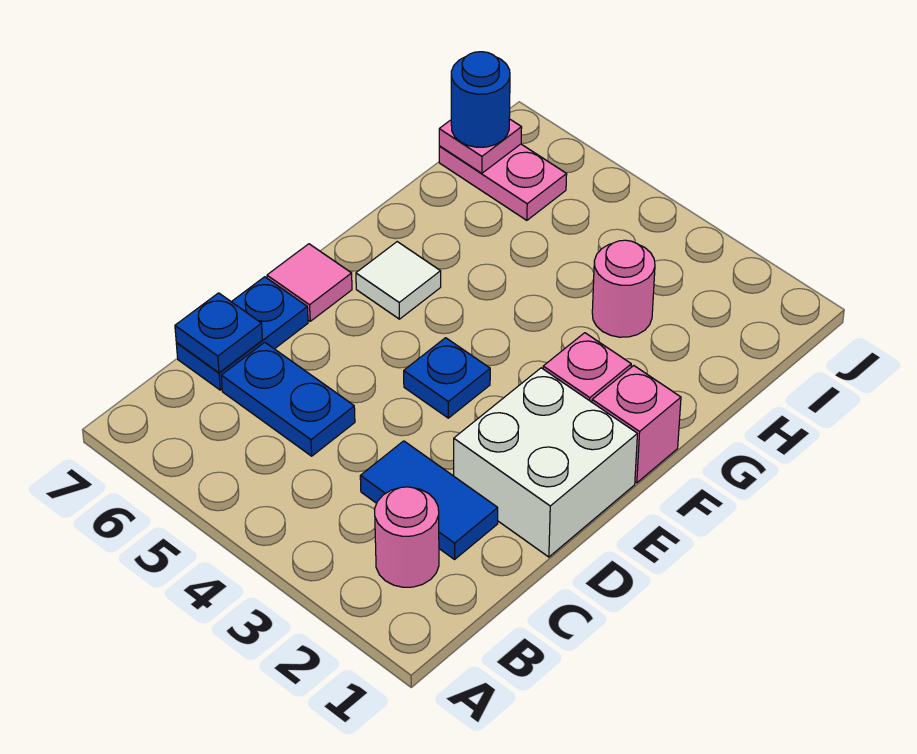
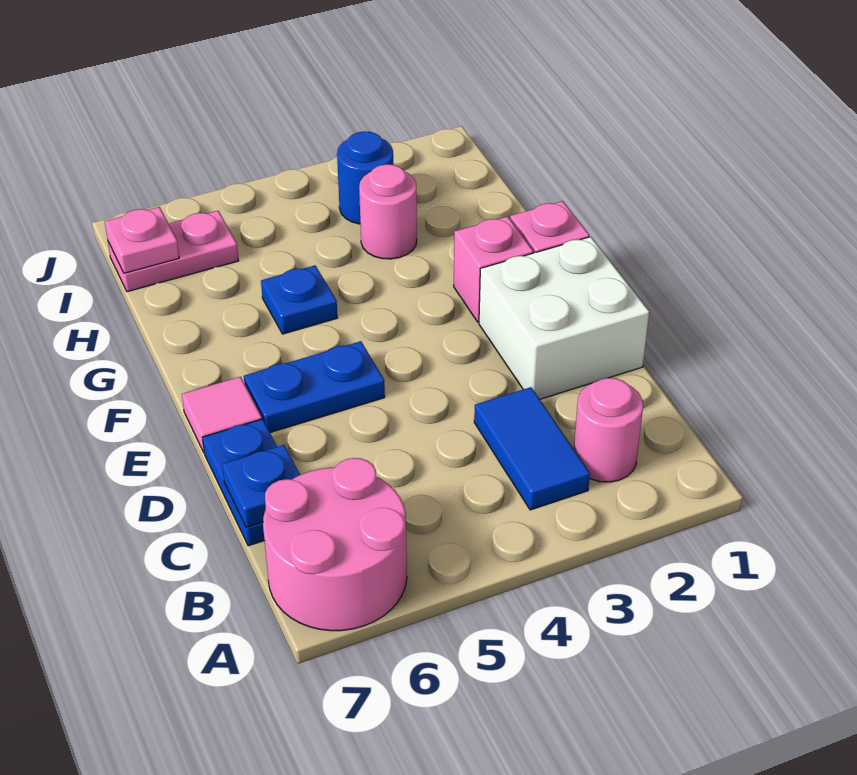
none -> pink 2x2 round brick [263,458,407,631]
blue 1x2 tile [360,441,498,559] -> blue 1x2 tile turned to [474,387,590,510]
blue 1x2 plate [221,342,355,456] -> blue 1x2 plate moved to [244,341,385,433]
blue 1x1 plate [404,338,490,418] -> blue 1x1 plate moved to [261,265,337,334]
white 1x1 tile [356,242,441,319] -> none
blue 1x1 round brick [451,52,510,147] -> blue 1x1 round brick moved to [337,131,393,224]

